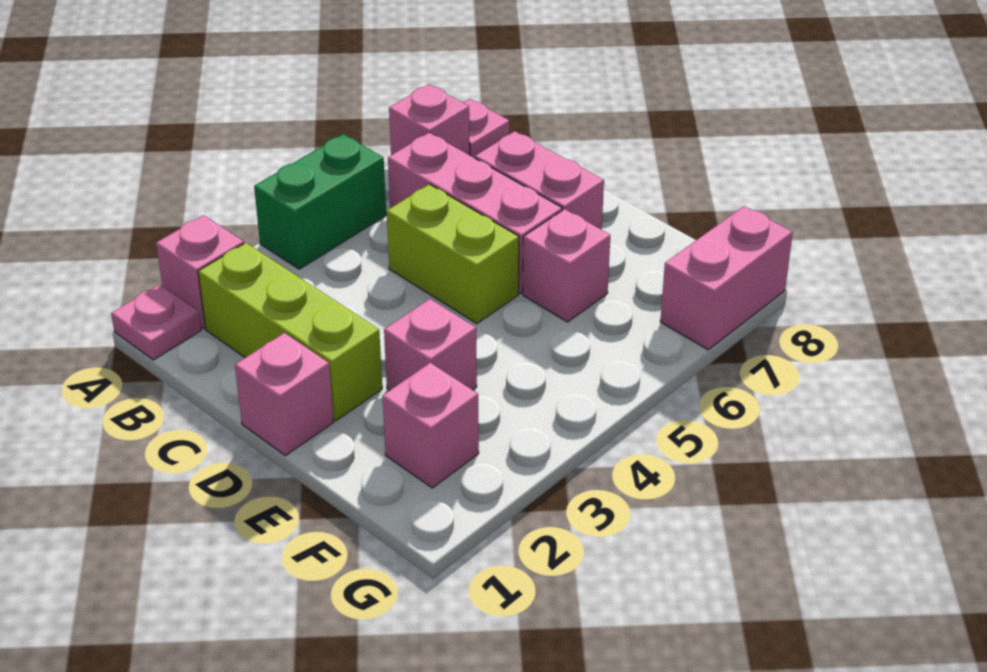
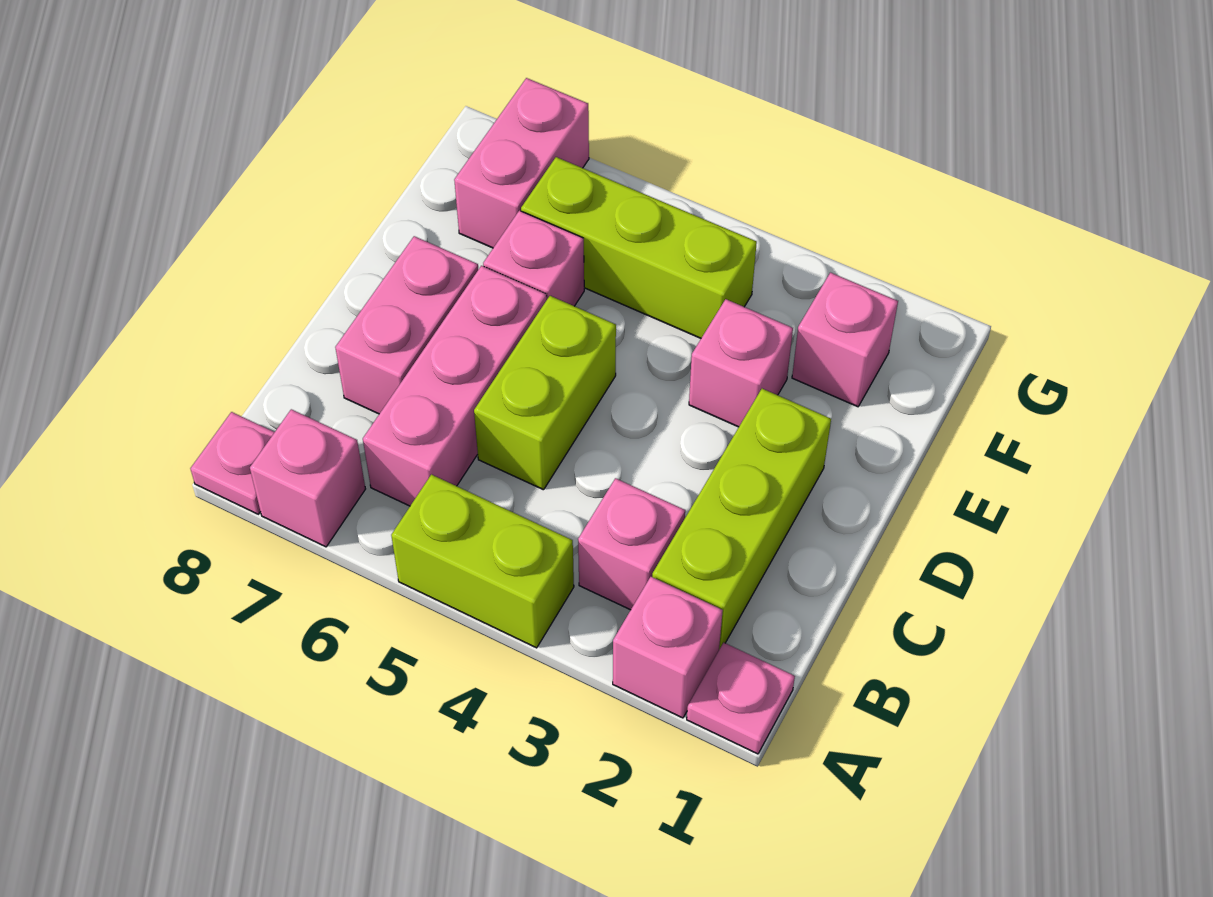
green 1x2 brick [254,134,386,269] -> lime 1x2 brick [391,474,574,648]
pink 1x1 brick [235,333,334,456] -> pink 1x1 brick moved to [578,478,685,610]
none -> lime 1x3 brick [521,157,757,338]
pink 1x2 brick [660,206,793,350] -> pink 1x2 brick turned to [454,78,589,248]

